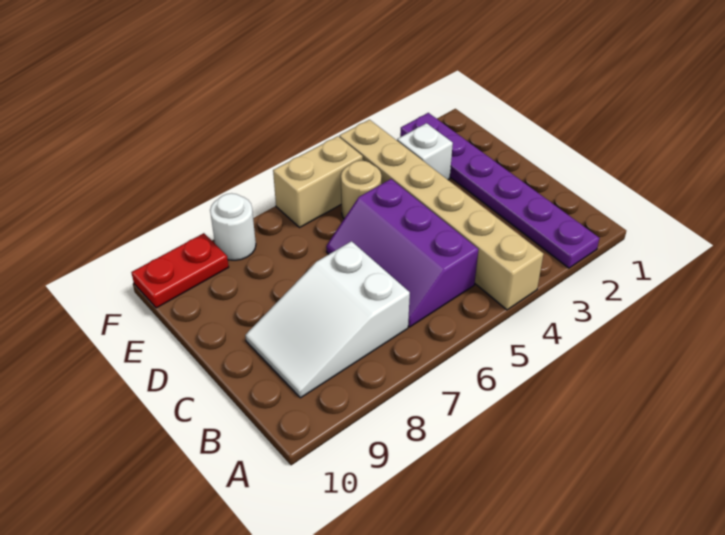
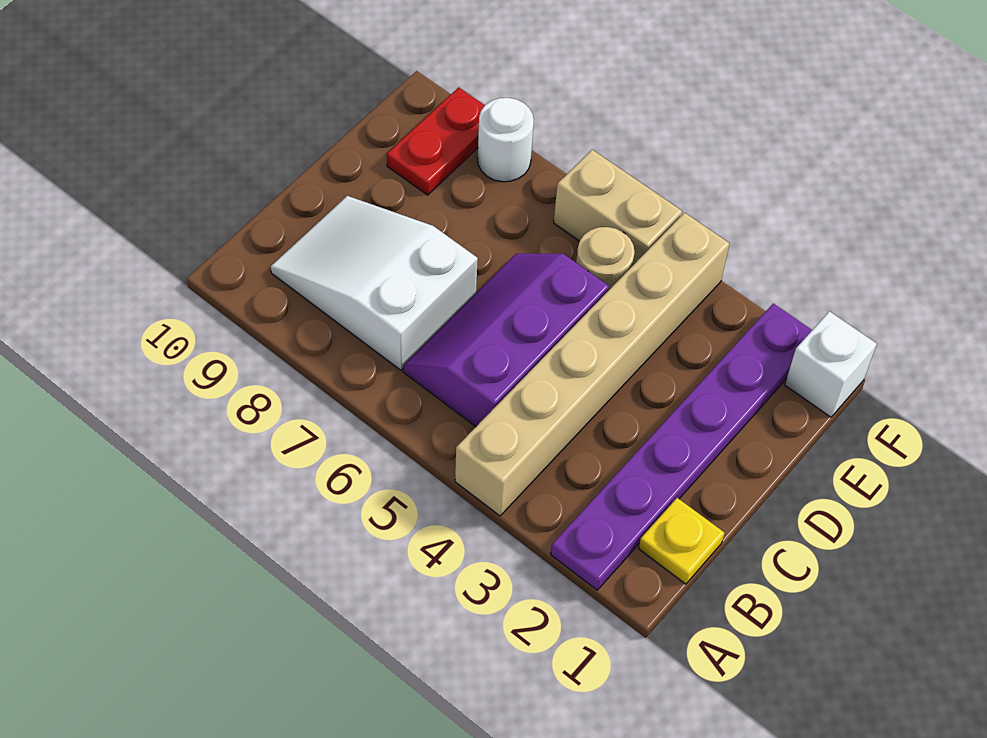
none -> yellow 1x1 plate [639,498,724,584]
white 1x1 brick [397,123,453,180] -> white 1x1 brick moved to [785,311,877,417]
red 1x2 plate [131,233,229,308] -> red 1x2 plate turned to [387,87,485,195]

